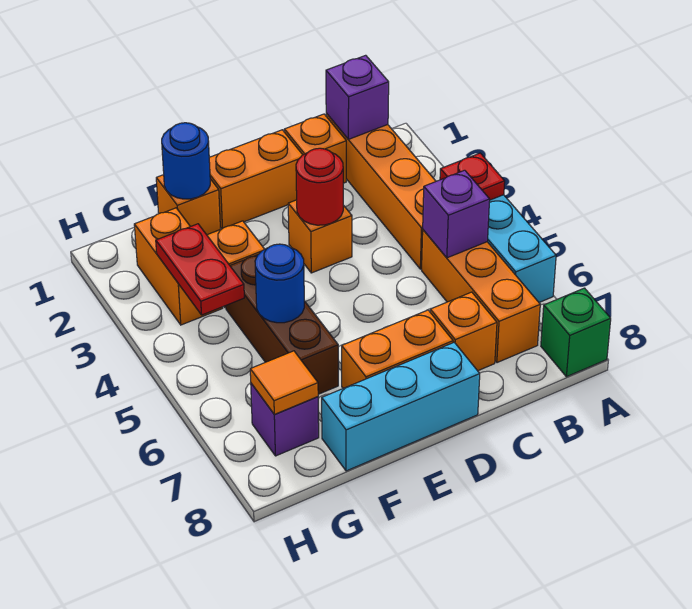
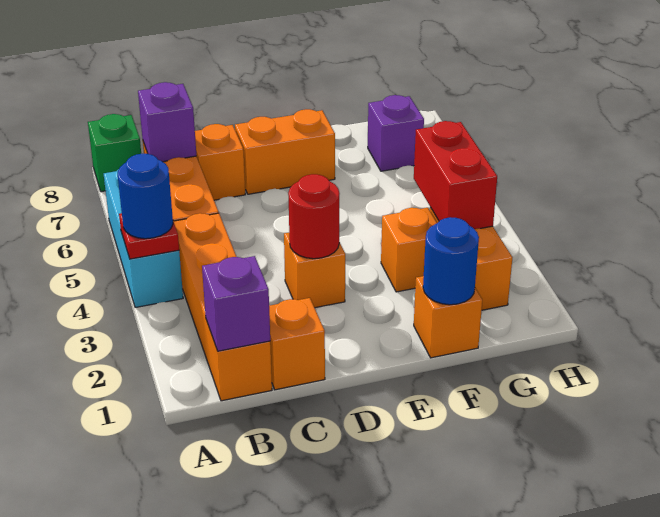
purple 1x1 brick [423,170,490,258] -> purple 1x1 brick moved to [138,82,196,162]
orange 1x2 brick [209,130,302,229] -> none
cyan 1x3 brick [322,342,480,471] -> none
brown 1x3 brick [226,255,338,394] -> none
blue 1x1 round brick [255,244,304,323] -> blue 1x1 round brick moved to [118,154,173,239]
red 1x2 plate [156,224,244,315] -> red 1x2 brick [414,121,497,229]
orange 1x1 tile [250,351,318,414] -> none

